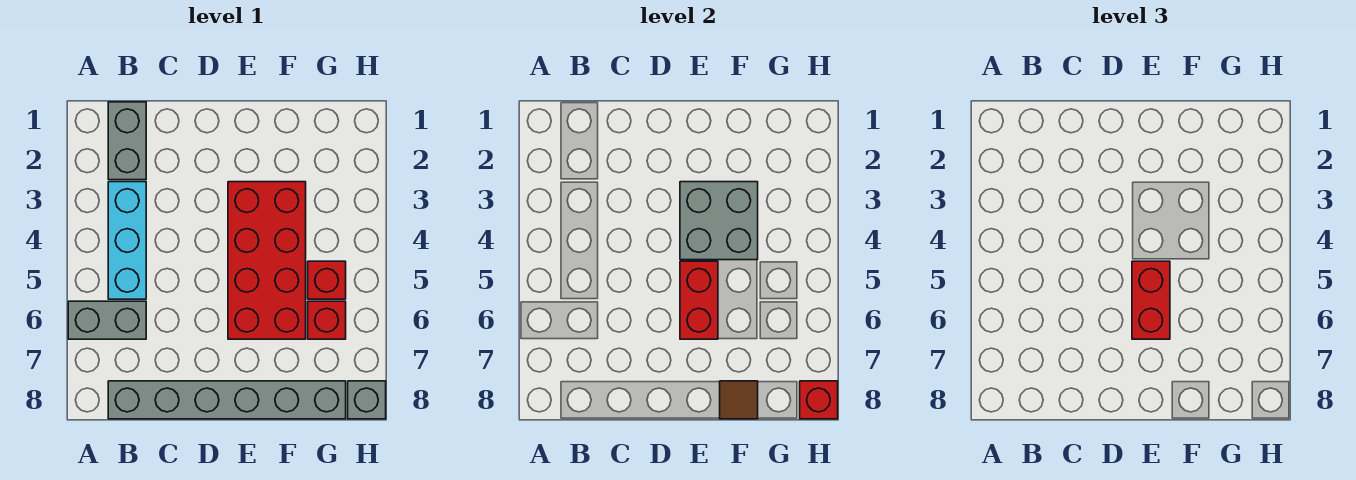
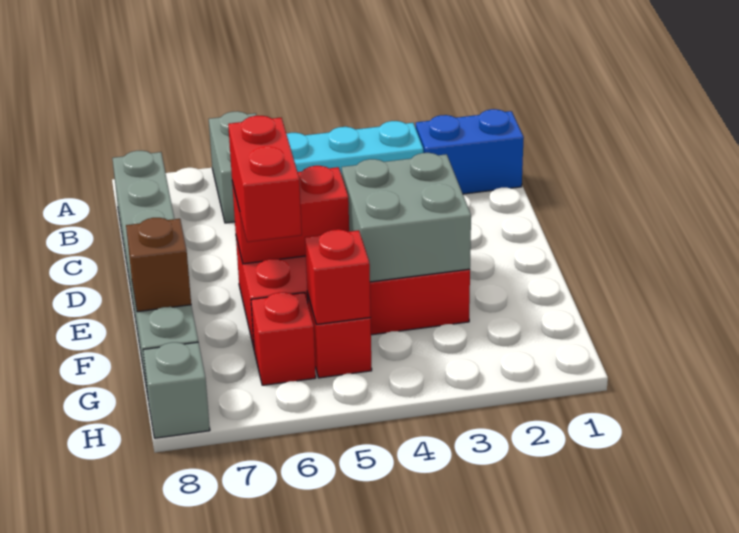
grey 1x2 brick [108,102,146,180] -> blue 1x2 brick [416,109,524,194]
red 1x2 brick [1132,261,1170,339] -> red 1x2 brick turned to [228,116,302,242]
brown 1x1 tile [720,381,758,419] -> brown 1x1 brick [126,218,191,312]
red 1x1 brick [800,381,838,419] -> red 1x1 brick moved to [305,229,371,324]

